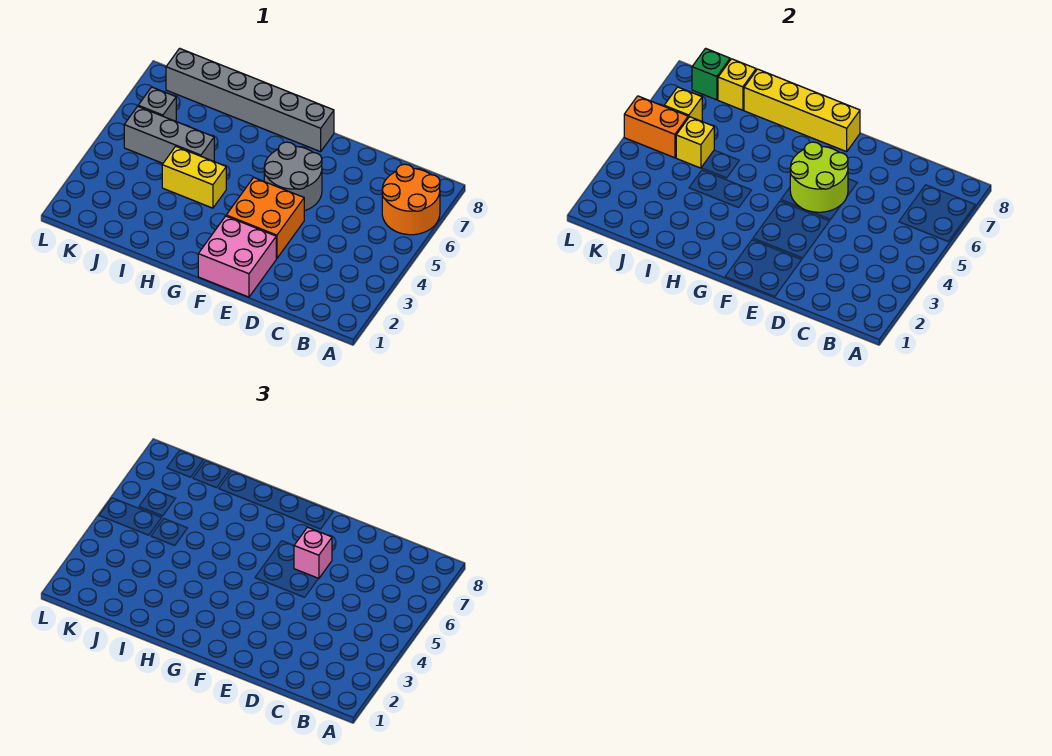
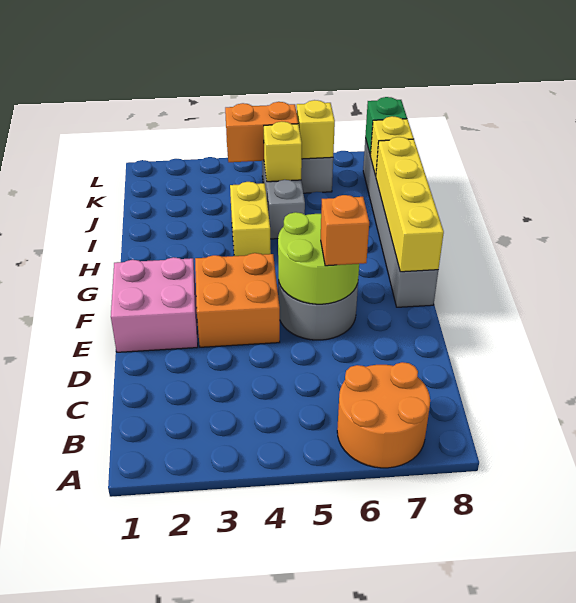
pink 1x1 brick [294,527,332,579] -> orange 1x1 brick [321,195,369,266]
orange 1x2 brick [624,96,688,158] -> orange 1x2 brick turned to [225,102,298,162]

